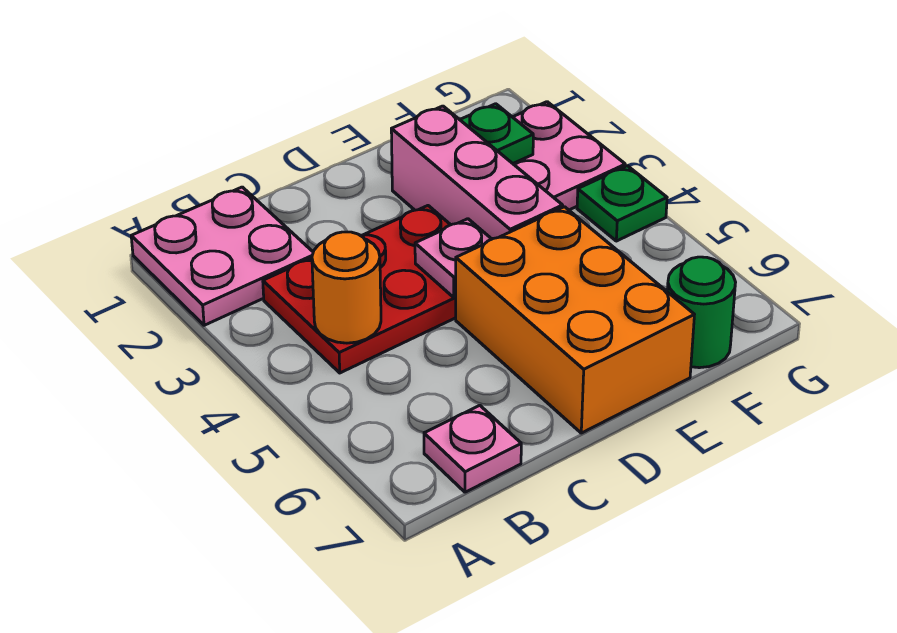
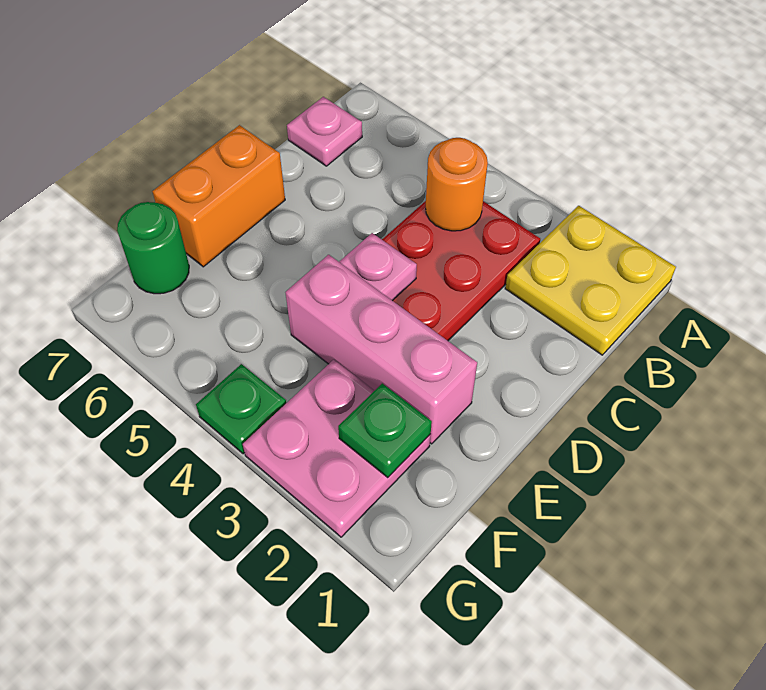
pink 2x2 plate [131,187,313,325] -> yellow 2x2 plate [505,206,676,355]
orange 2x3 brick [456,207,694,433] -> orange 1x2 brick [153,125,285,267]

